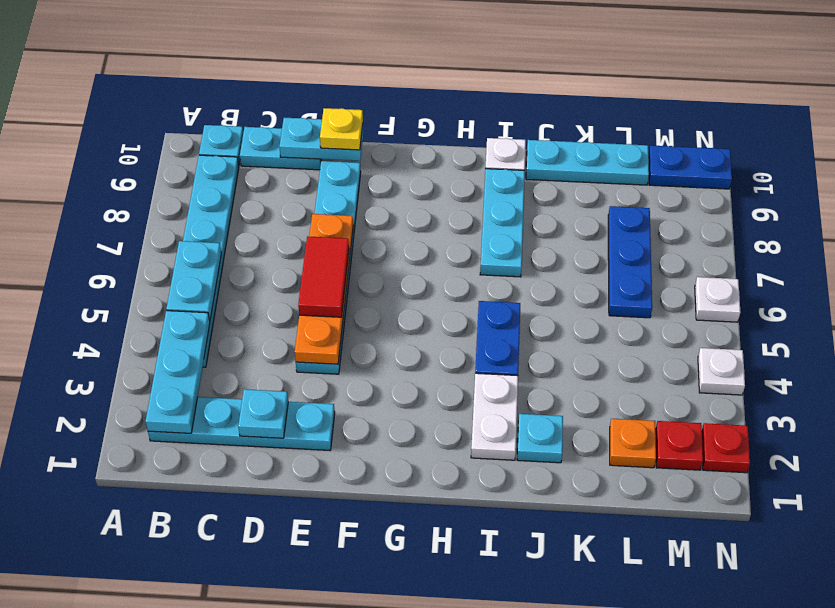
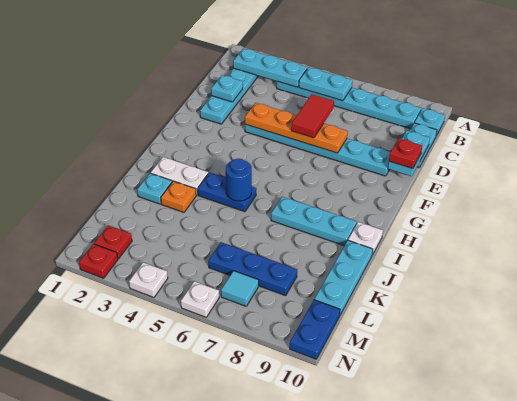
red 1x2 tile [298,236,349,317] -> red 1x2 tile turned to [291,94,334,138]
yellow 1x1 plate [320,108,363,150] -> red 1x1 plate [389,138,422,169]
none -> blue 1x1 round brick [226,159,252,201]
orange 1x1 plate [610,419,656,468] -> orange 1x1 plate moved to [161,181,196,212]
none -> cyan 1x1 tile [221,271,259,306]

